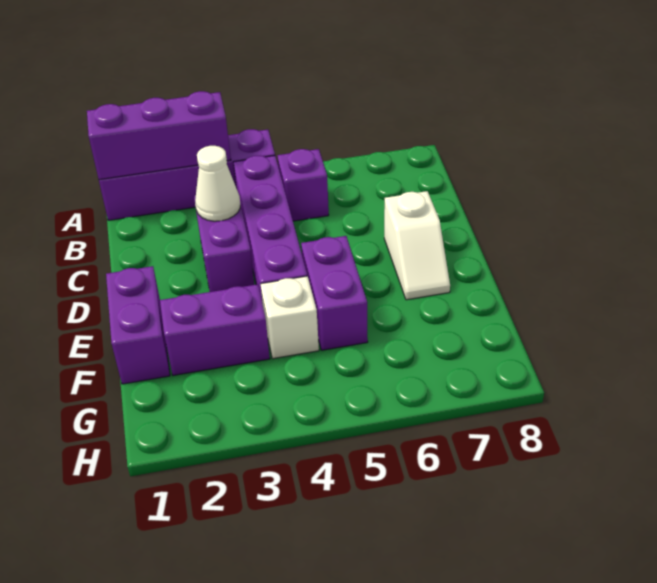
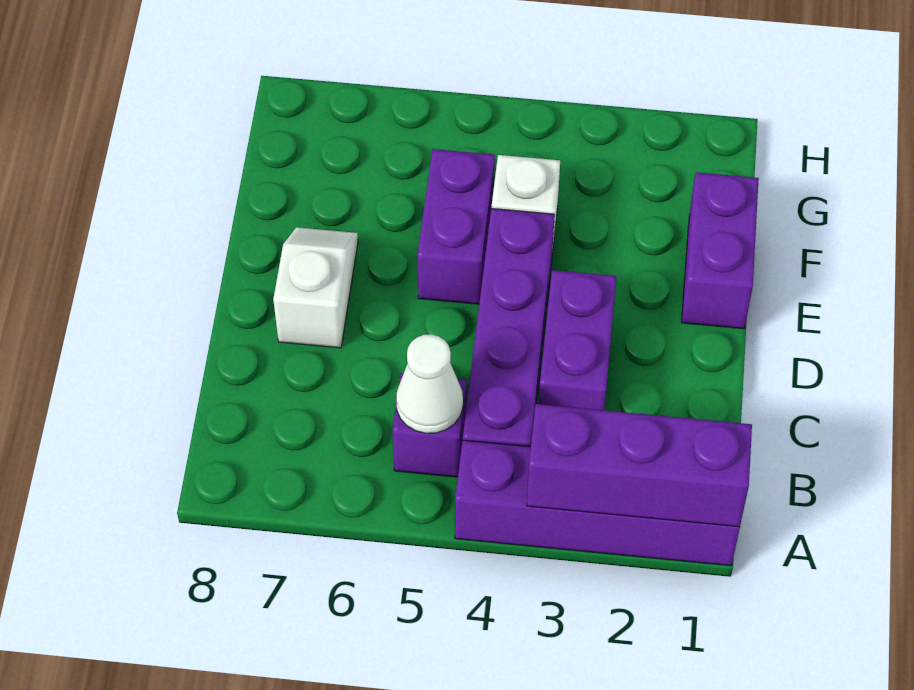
white 1x1 cone [195,146,240,221] -> white 1x1 cone moved to [396,334,463,433]
purple 1x2 brick [160,284,270,375] -> none

